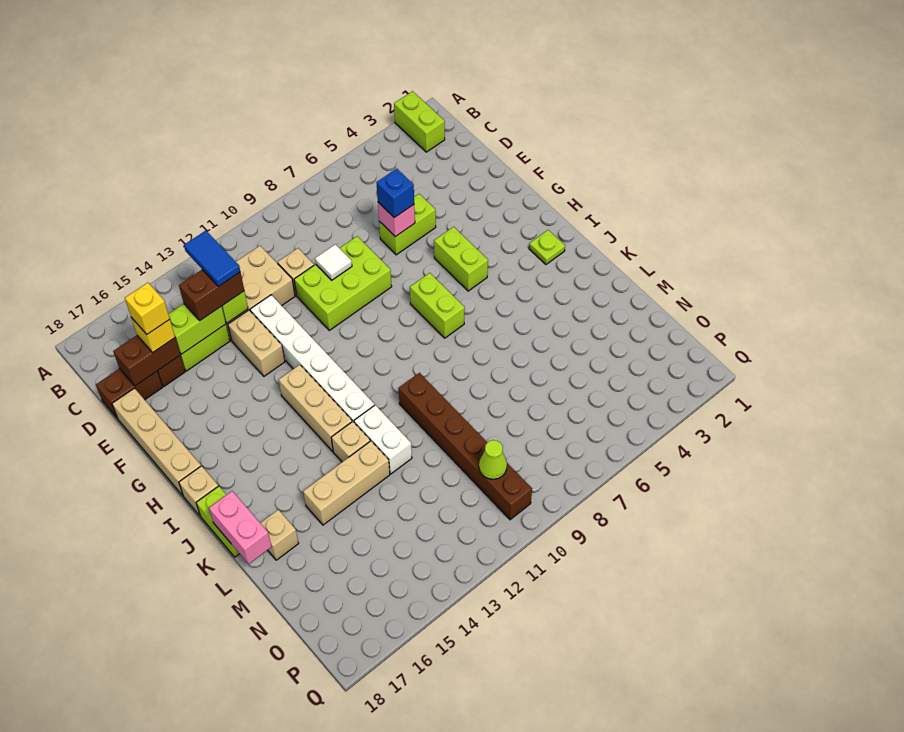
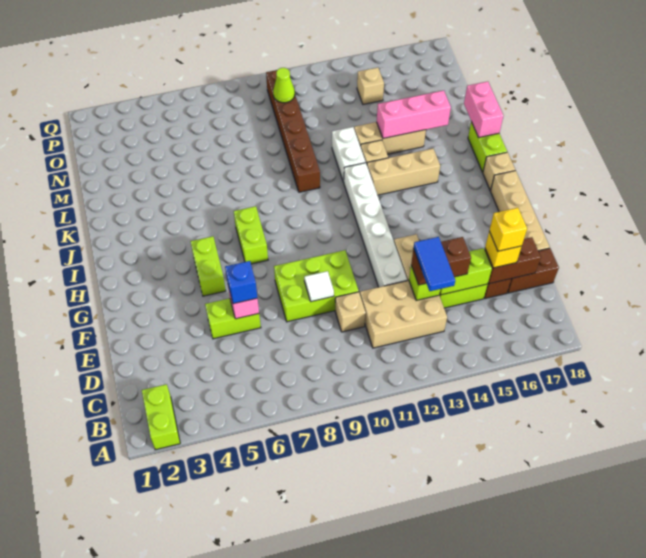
tan 1x3 brick [279,365,352,451] -> tan 1x3 brick turned to [367,149,440,195]
lime 1x1 plate [529,230,565,264] -> none
none -> pink 1x3 brick [377,90,451,138]
tan 1x1 brick [261,510,299,560] -> tan 1x1 brick moved to [357,68,384,104]

